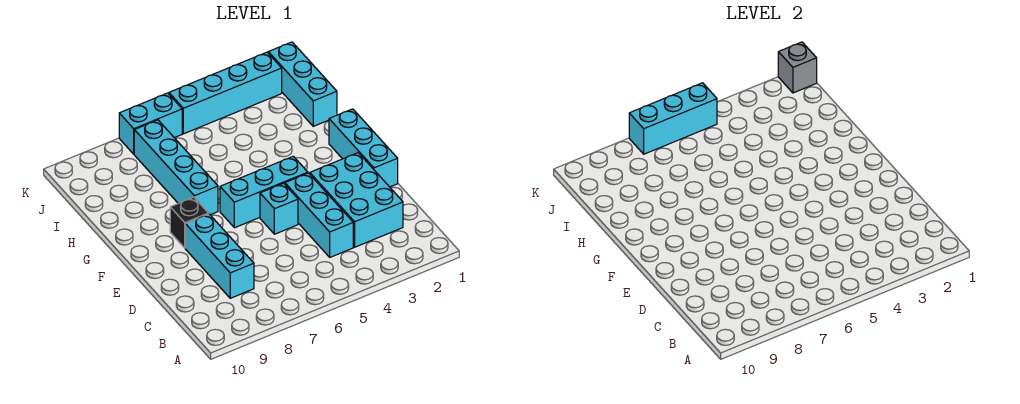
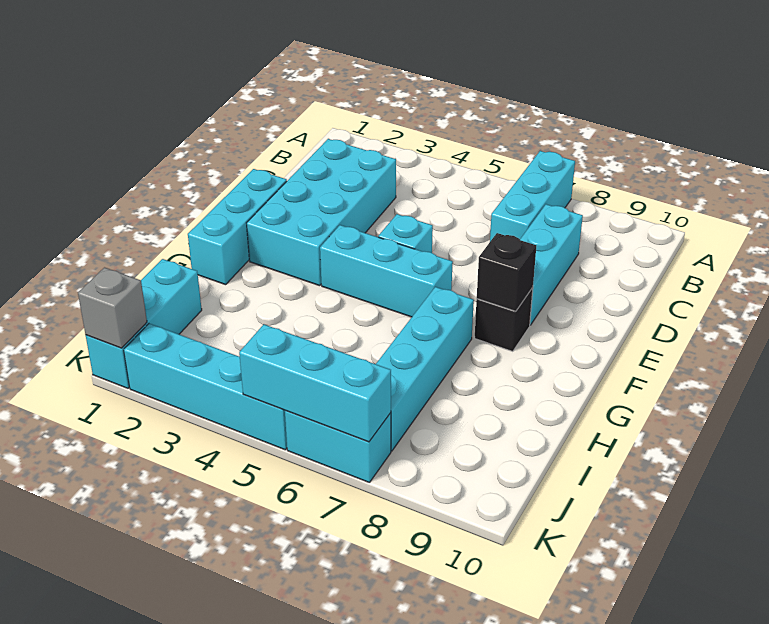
cyan 2x3 brick [310,153,403,247] -> cyan 2x4 brick [247,139,396,286]
cyan 1x3 brick [285,173,353,257] -> cyan 1x3 brick moved to [490,151,575,241]
none -> black 1x1 brick [477,233,536,311]

